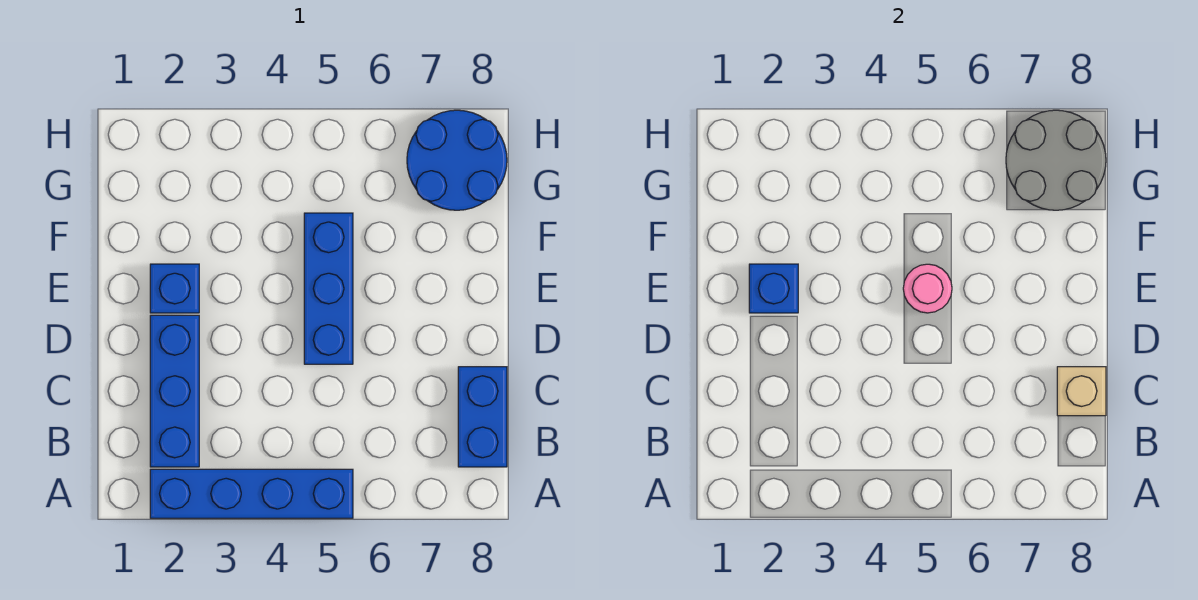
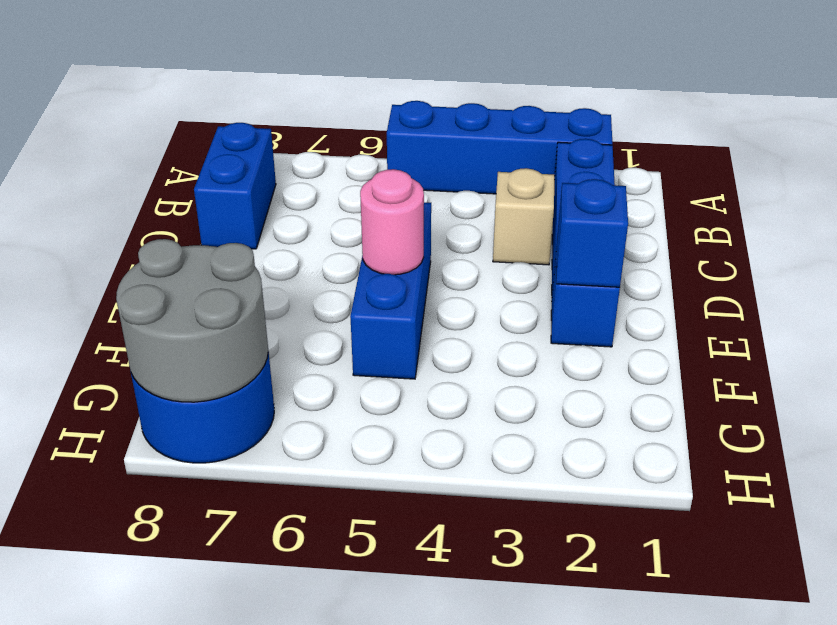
tan 1x1 brick [1057,367,1106,416] -> tan 1x1 brick moved to [493,168,554,265]

